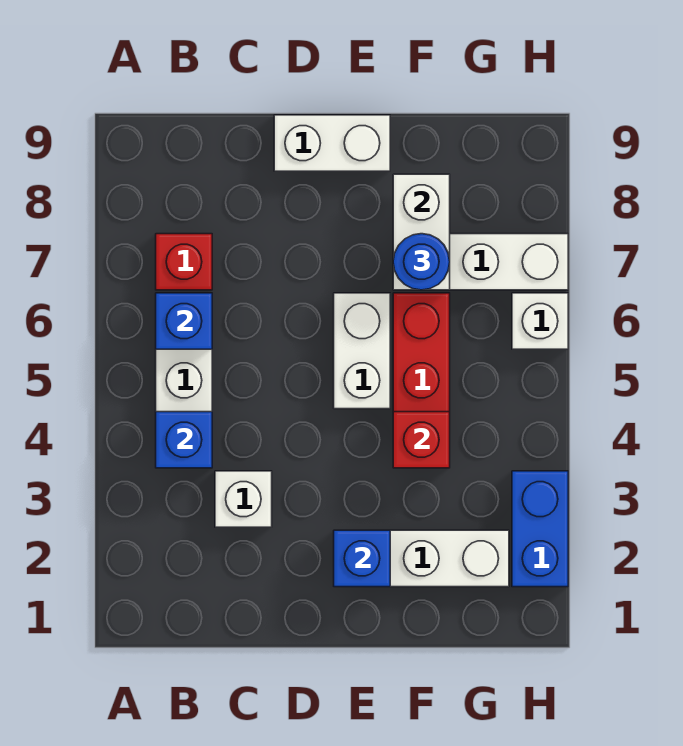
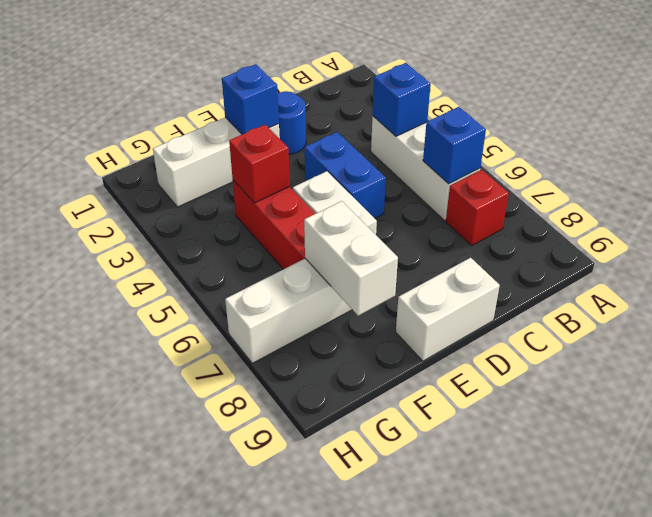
white 1x1 brick [215,471,272,527] -> none
blue 1x1 round brick [393,234,450,290] -> blue 1x1 round brick moved to [278,91,306,154]
blue 1x2 brick [512,471,568,587] -> blue 1x2 brick moved to [305,132,386,218]
white 1x1 brick [512,293,568,349] -> none

